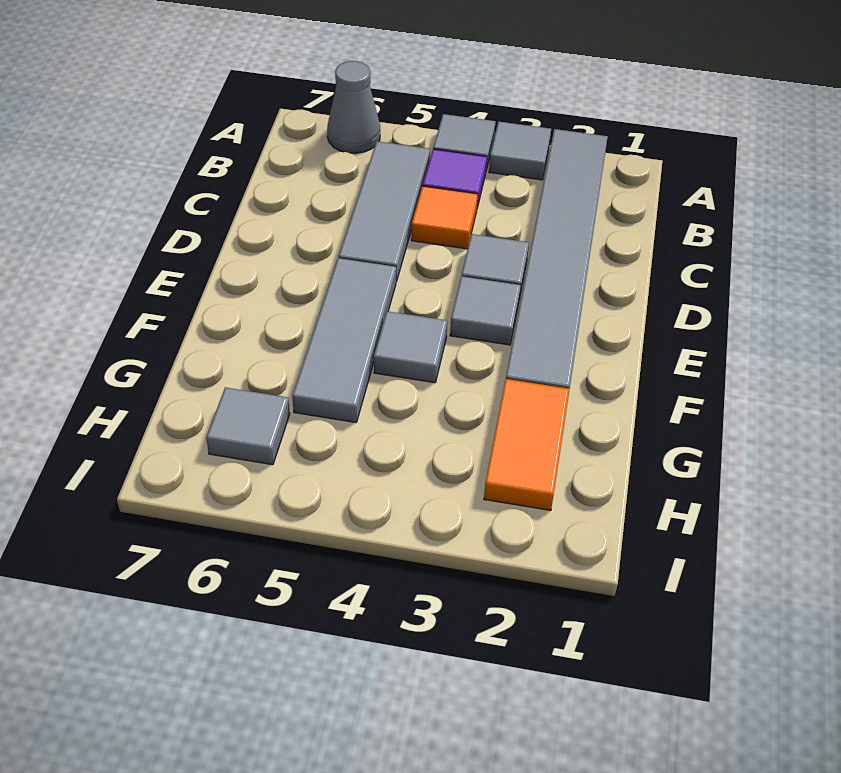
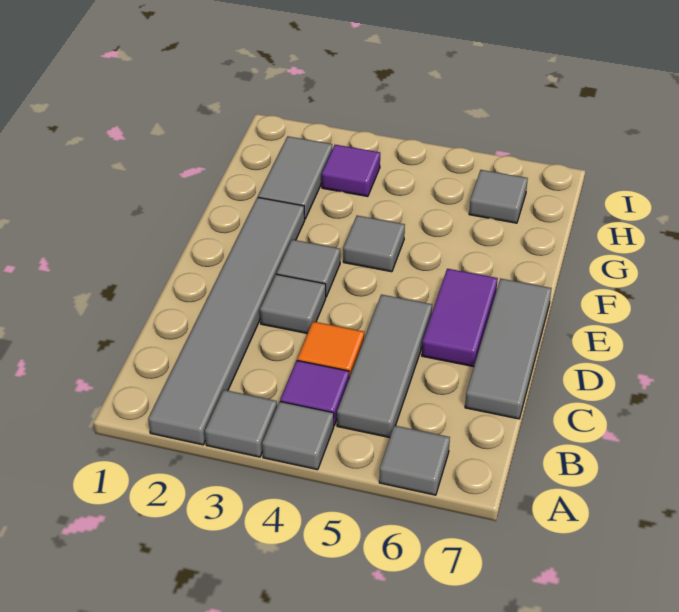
grey 1x1 cone [327,61,380,153] -> grey 1x1 tile [379,425,450,495]
none -> purple 1x2 tile [422,269,498,367]
grey 1x3 tile [292,258,396,422] -> grey 1x3 tile moved to [465,279,552,419]
orange 1x2 tile [484,379,570,510] -> grey 1x2 tile [258,136,332,219]
none -> purple 1x1 tile [322,145,380,197]

